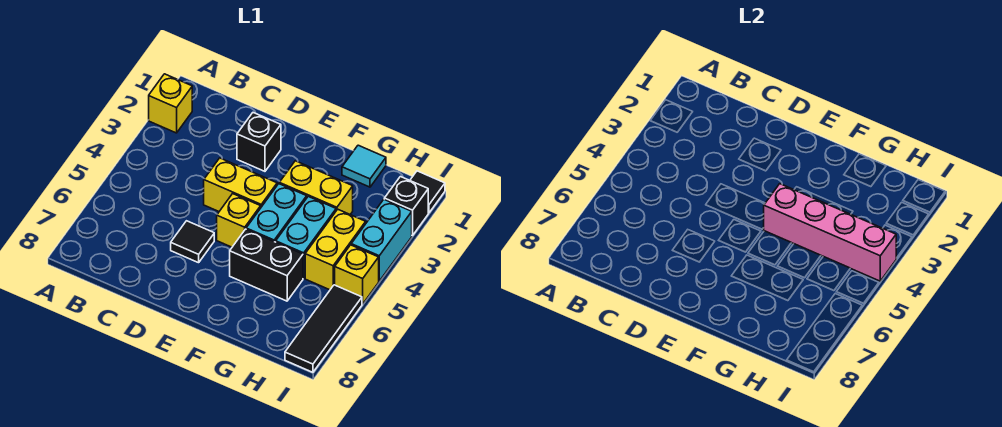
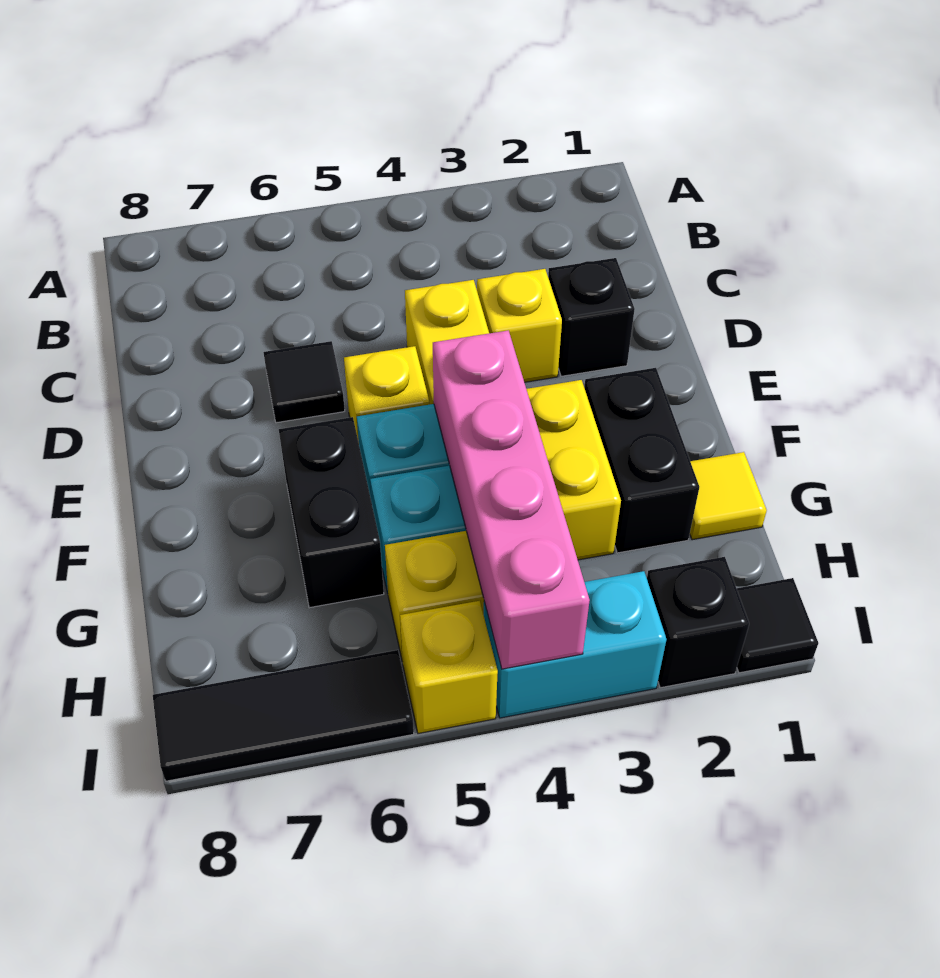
yellow 1x1 brick [149,74,192,133] -> yellow 1x1 brick moved to [477,269,562,382]
none -> black 1x2 brick [584,368,699,553]
cyan 1x1 tile [342,145,386,187] -> yellow 1x1 tile [690,452,767,540]

